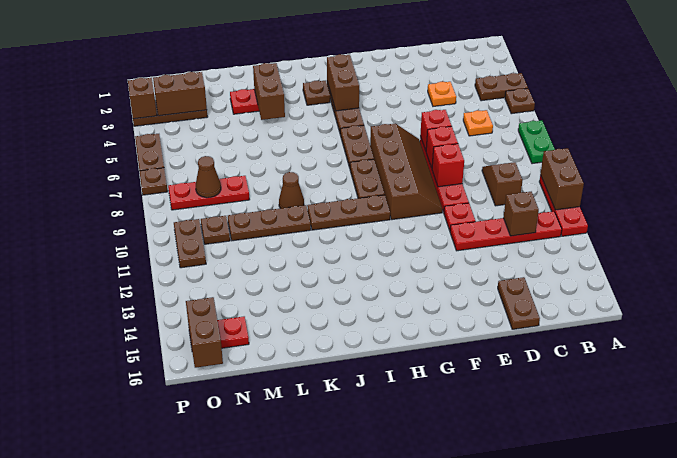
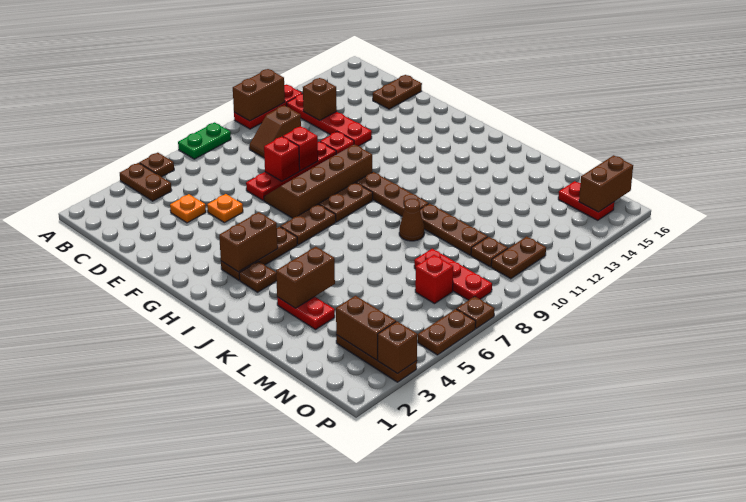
orange 1x1 plate [463,110,493,136] -> orange 1x1 plate moved to [207,194,243,223]
red 1x1 brick [420,110,451,151] -> red 1x1 brick moved to [415,255,453,304]
brown 1x1 cone [196,156,221,198] -> none

